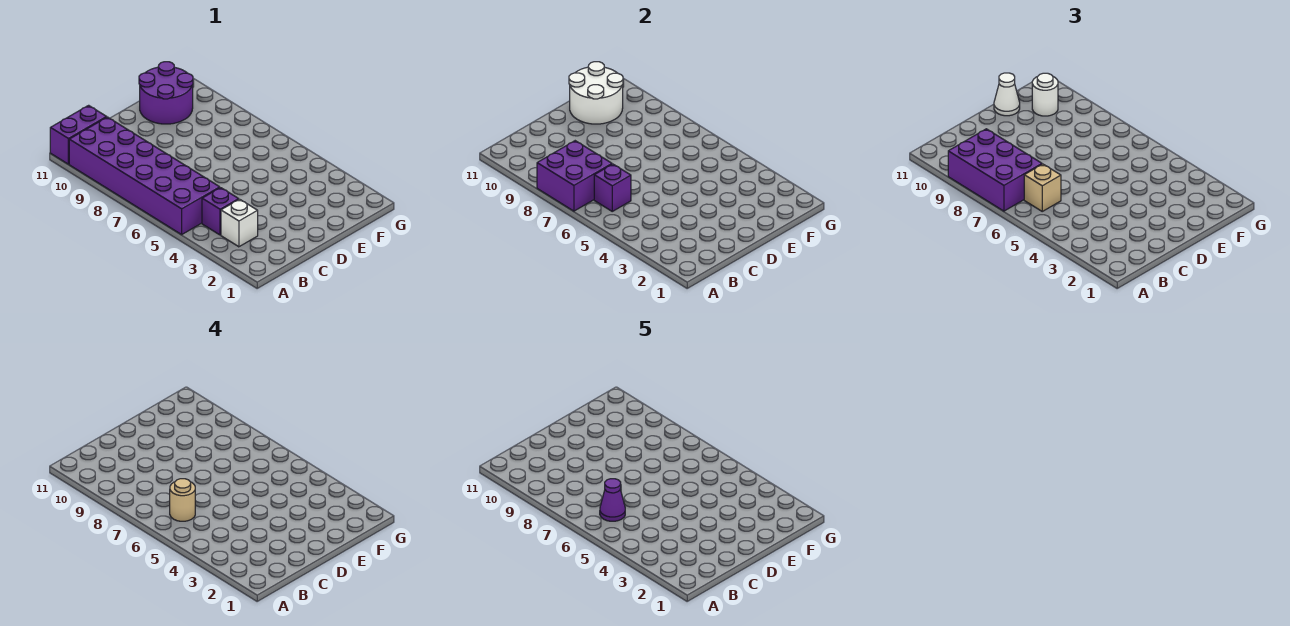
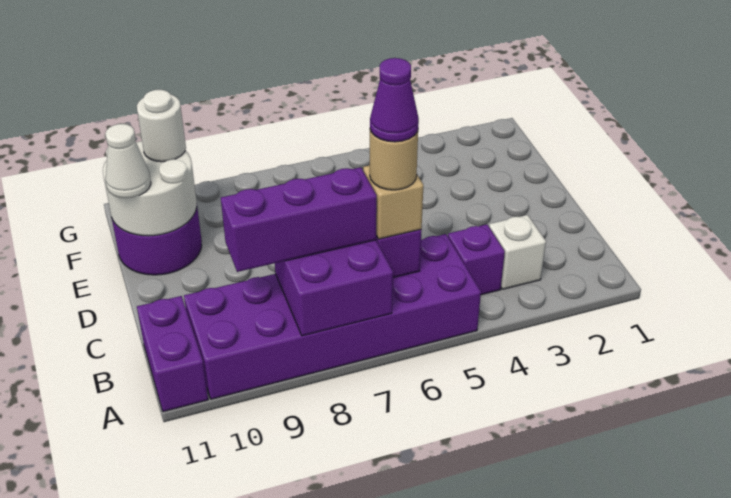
purple 2x3 brick [948,129,1042,211] -> purple 1x3 brick [221,167,377,272]

